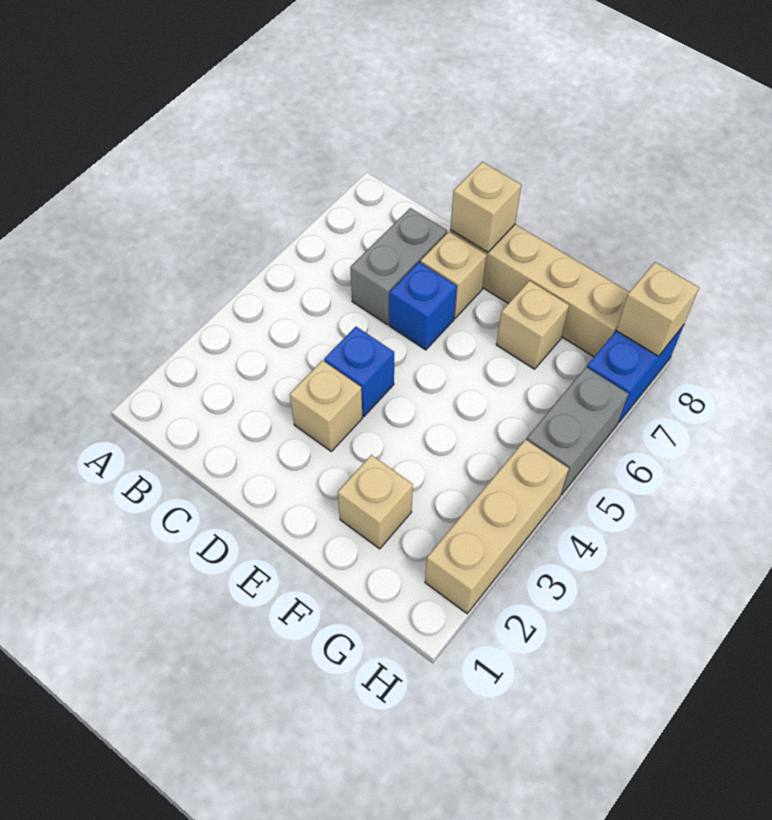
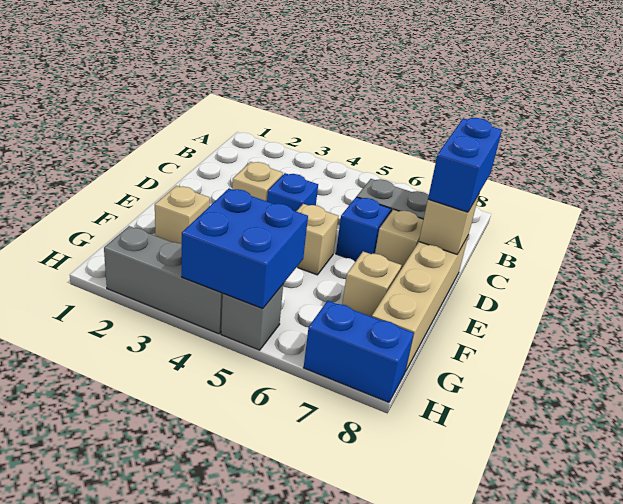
none -> blue 1x2 brick [428,118,502,212]
none -> blue 2x2 brick [182,188,308,309]
tan 1x3 brick [425,439,569,613] -> grey 1x3 brick [104,226,223,334]
grey 1x2 brick [527,367,628,495] -> grey 1x1 brick [221,285,283,350]
tan 1x1 brick [616,262,699,356] -> tan 1x1 brick moved to [296,204,338,275]

